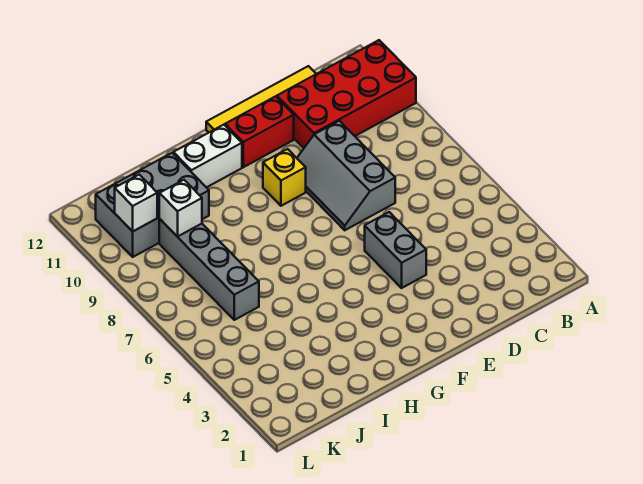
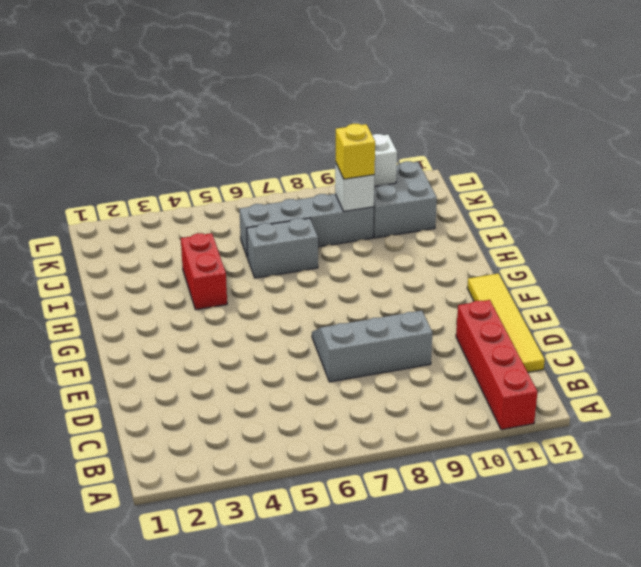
red 2x4 brick [277,40,416,148] -> red 1x4 brick [456,300,538,430]
grey 1x2 brick [365,212,426,288] -> grey 1x2 brick moved to [247,218,318,278]
red 1x2 brick [225,96,294,167] -> red 1x2 brick moved to [181,233,227,310]
yellow 1x1 brick [263,149,306,206] -> yellow 1x1 brick moved to [336,124,375,179]
white 1x2 brick [173,125,242,188] -> none
grey 2x3 brick [96,153,209,257] -> grey 2x2 brick [373,161,437,238]

